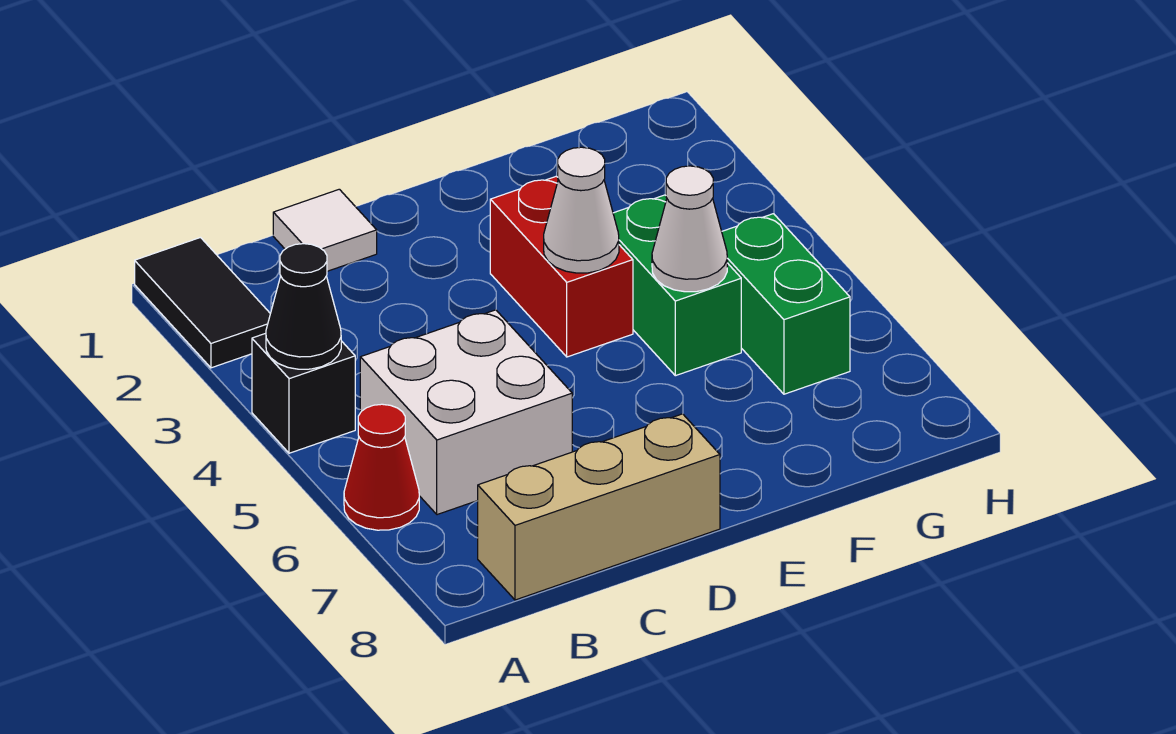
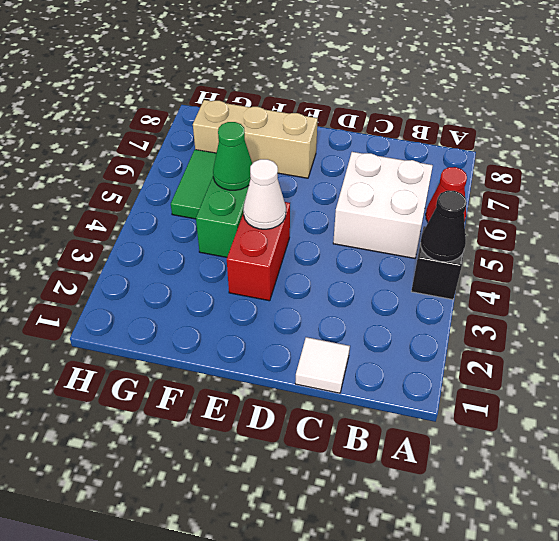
black 1x2 tile [135,238,270,368] -> none
tan 1x3 brick [478,414,720,600] -> tan 1x3 brick moved to [193,100,318,178]
white 1x1 cone [652,166,727,292] -> green 1x1 cone [213,122,252,190]
green 1x2 brick [722,214,850,394] -> green 1x2 tile [171,150,216,219]

